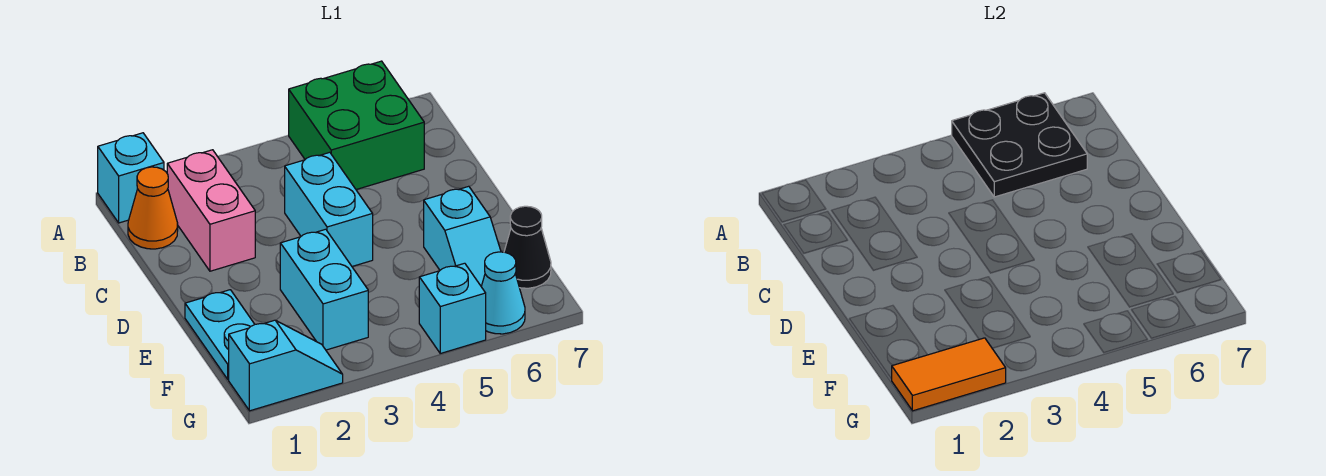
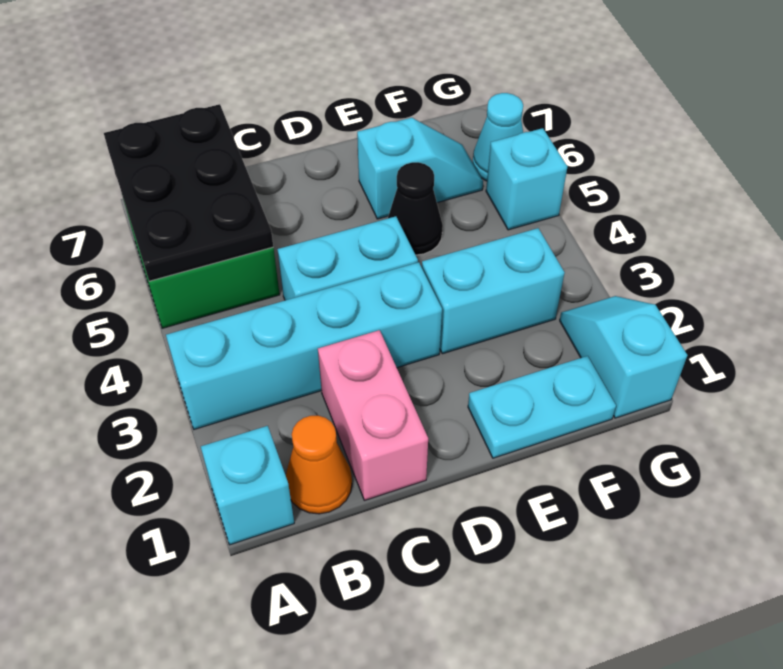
none -> cyan 1x4 brick [166,262,442,429]
black 2x2 plate [952,93,1087,197] -> black 2x3 plate [104,104,273,282]
pink 1x2 brick [167,150,255,271] -> pink 1x2 brick turned to [318,330,428,500]
black 1x1 cone [504,206,551,288] -> black 1x1 cone moved to [388,162,443,255]
orange 1x2 tile [892,338,1006,411] -> none

